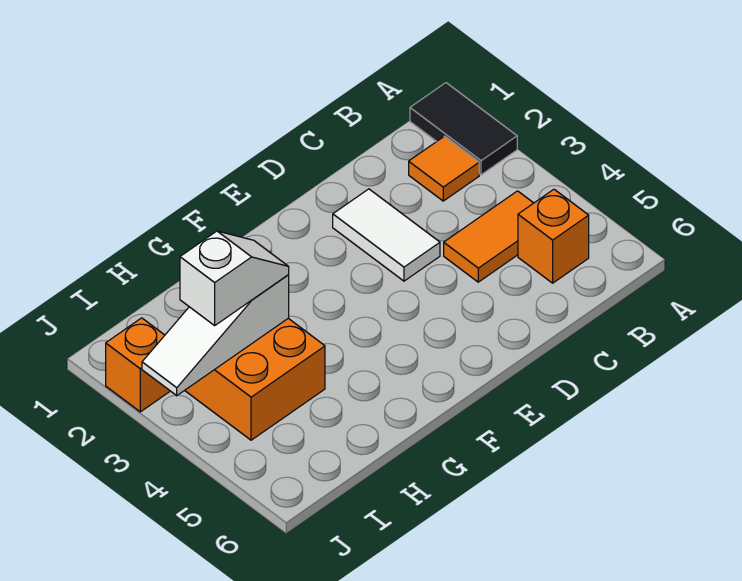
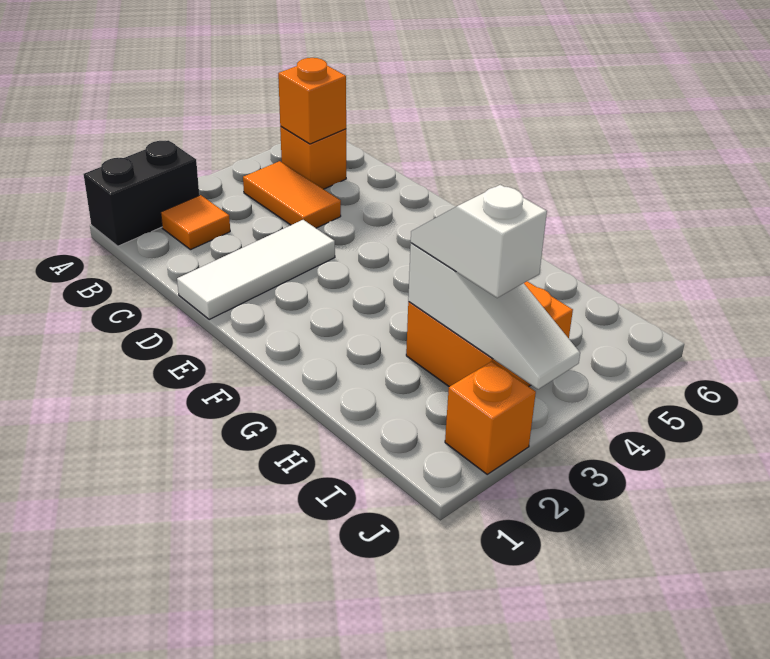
black 1x2 tile [410,83,517,175] -> black 1x2 brick [84,140,199,246]
none -> orange 1x1 brick [278,58,346,144]
white 1x2 tile [333,189,440,281] -> white 1x3 tile [177,220,335,320]

